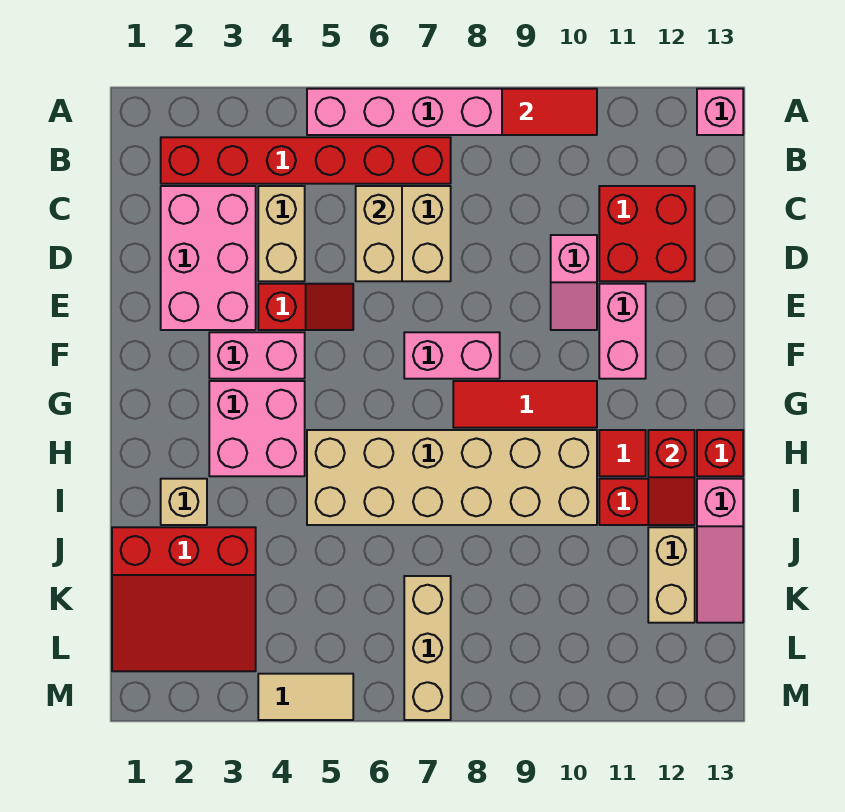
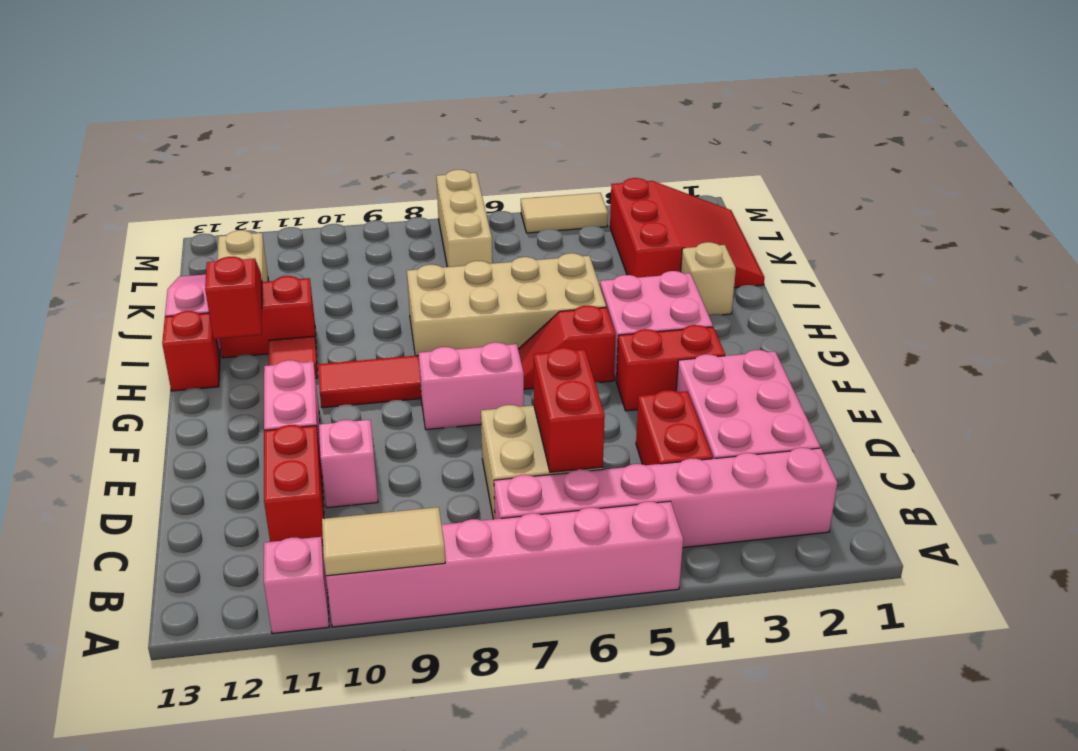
red 1x2 tile [502,89,597,135] -> tan 1x2 tile [322,507,445,576]
pink 1x1 brick [697,89,743,135] -> pink 1x1 brick moved to [264,537,329,634]
red 1x6 brick [161,137,451,184] -> pink 1x6 brick [494,448,837,548]
tan 1x2 brick [258,186,305,281] -> red 1x2 brick [636,390,713,465]
tan 1x2 brick [356,186,402,281] -> red 1x2 brick [534,348,605,472]
red 2x2 brick [599,186,695,281] -> red 1x2 brick [264,425,324,546]
red 1x2 slope [258,284,353,330] -> red 1x2 slope moved to [518,306,615,389]
pink 1x2 brick [209,332,305,379] -> red 1x2 brick [616,325,725,411]
tan 2x6 brick [307,430,597,525] -> tan 2x4 brick [407,253,606,356]
red 3x3 slope [112,527,256,671] -> red 3x3 slope turned to [610,178,765,288]

